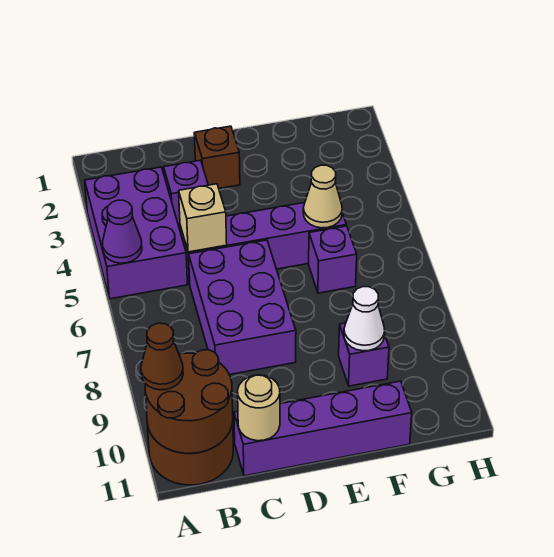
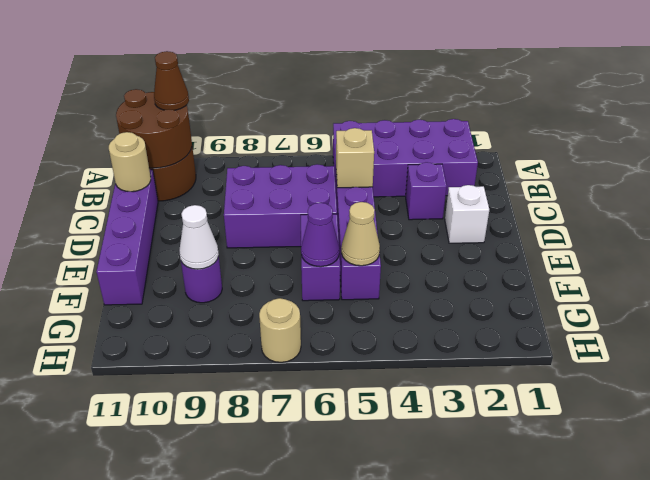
purple 2x3 brick [85,167,188,299] -> purple 2x4 brick [333,119,478,197]
purple 1x1 cone [103,200,142,263] -> purple 1x1 cone moved to [301,203,340,267]
brown 1x1 brick [194,126,240,188] -> white 1x1 brick [445,185,489,243]
purple 1x1 brick [309,226,357,293] -> purple 1x2 brick [301,214,340,301]
purple 1x1 brick [339,323,389,386] -> purple 1x1 round brick [181,256,222,303]
none -> tan 1x1 round brick [259,298,301,362]

